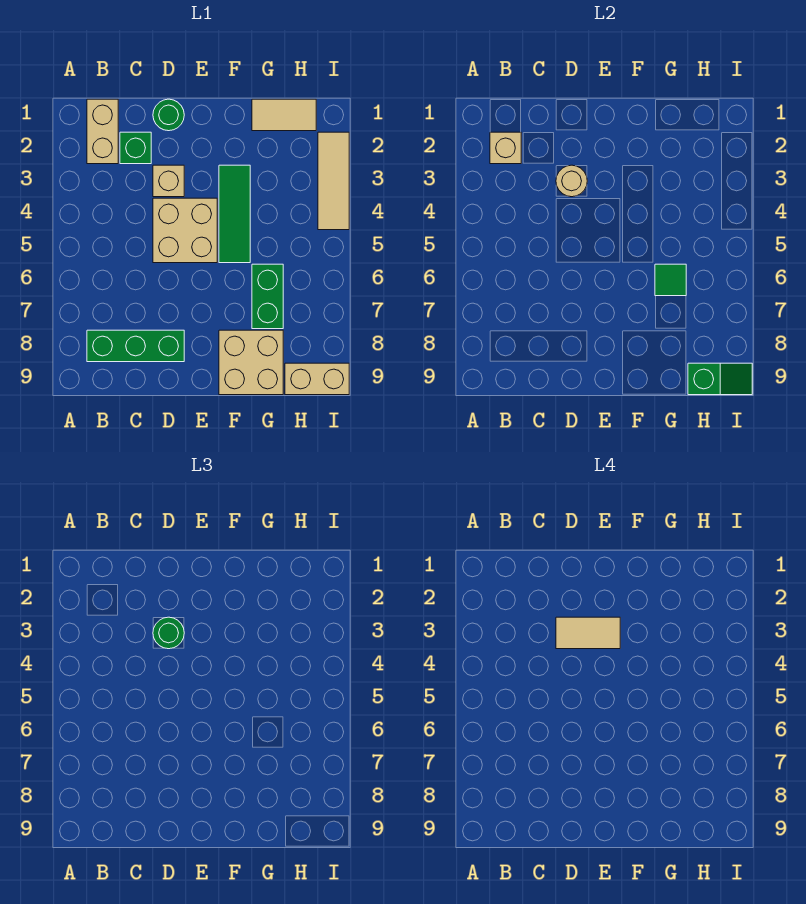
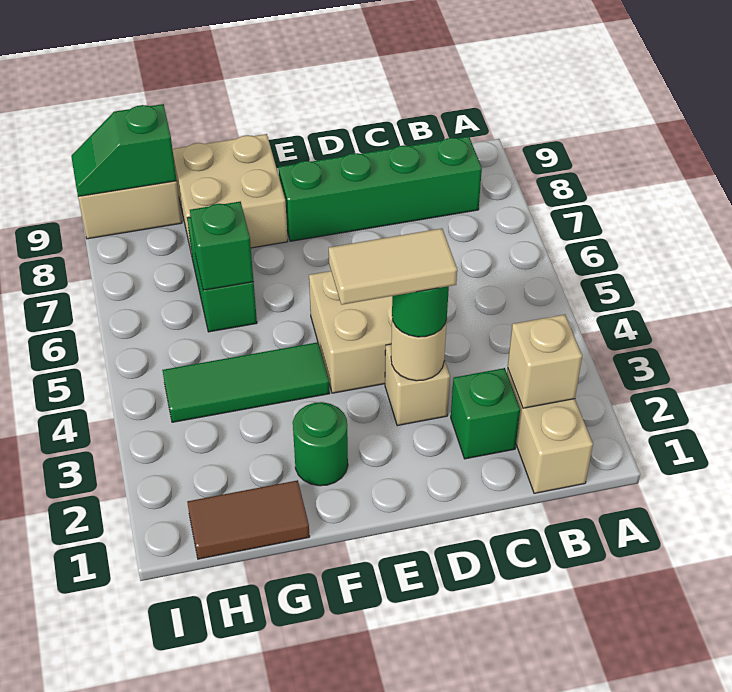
green 1x3 brick [87,330,184,362] -> green 1x4 brick [279,136,482,241]
green 1x1 round brick [153,99,184,131] -> green 1x1 round brick moved to [293,402,348,486]
green 1x3 tile [219,165,250,263] -> green 1x3 tile turned to [162,342,330,422]
tan 1x2 tile [252,99,316,131] -> brown 1x2 tile [187,480,310,559]
green 1x1 tile [655,264,686,296] -> green 1x1 brick [190,202,254,290]
tan 1x3 tile [318,132,349,230] -> none

